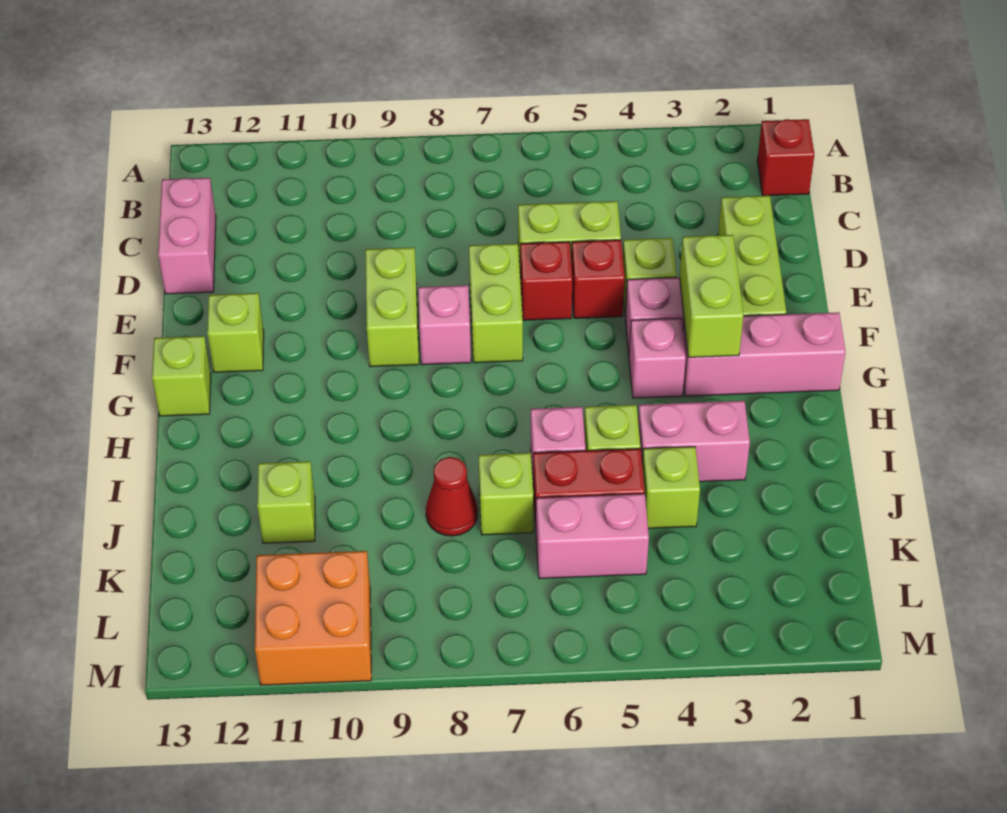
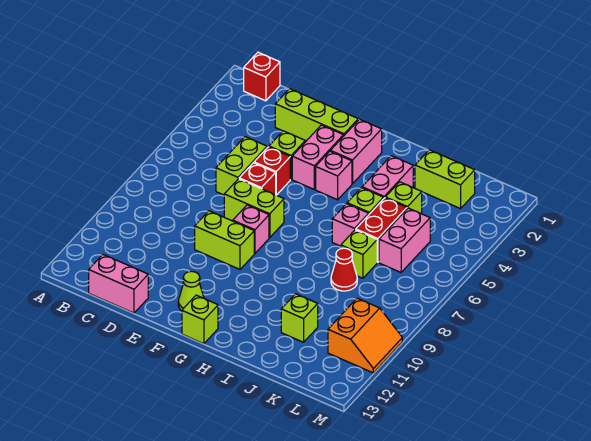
lime 1x2 brick [679,235,744,357] -> lime 1x2 brick moved to [415,150,475,209]
lime 1x1 brick [207,293,264,372] -> lime 1x1 cone [178,271,204,311]
pink 1x3 brick [683,312,846,396] -> pink 1x2 brick [331,119,382,184]
orange 2x2 brick [255,551,372,685] -> orange 2x2 slope [328,298,402,373]

